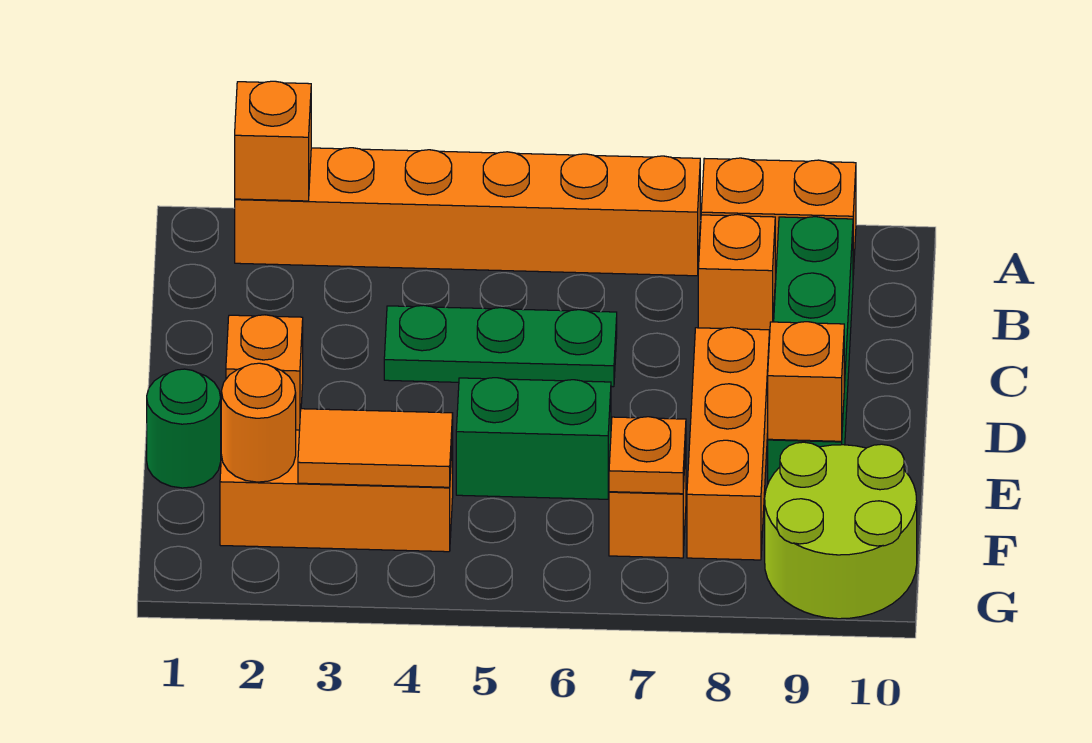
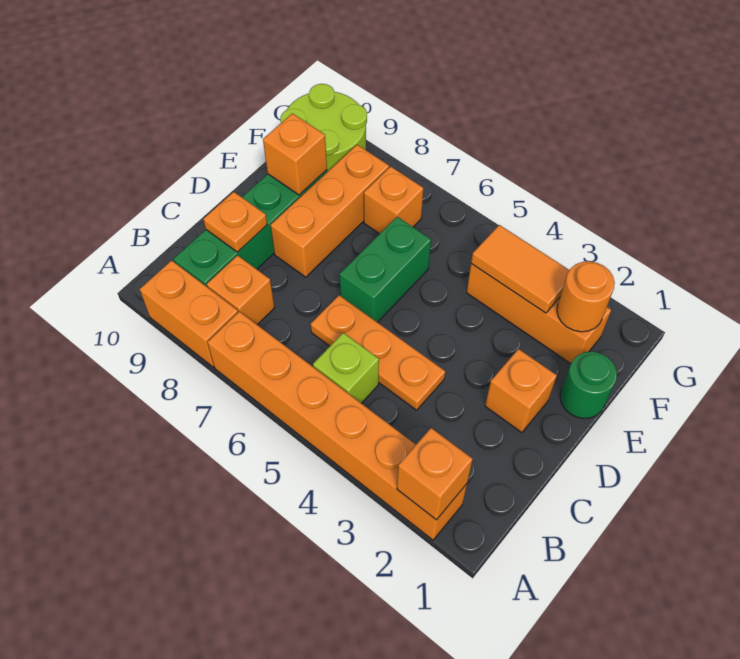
none -> lime 1x1 brick [313,333,379,403]
green 1x3 plate [384,305,617,387] -> orange 1x3 plate [311,295,445,410]
green 1x2 brick [456,378,611,499] -> green 1x2 brick turned to [340,217,431,322]
orange 1x1 plate [609,417,686,494] -> orange 1x1 plate moved to [203,192,267,252]

